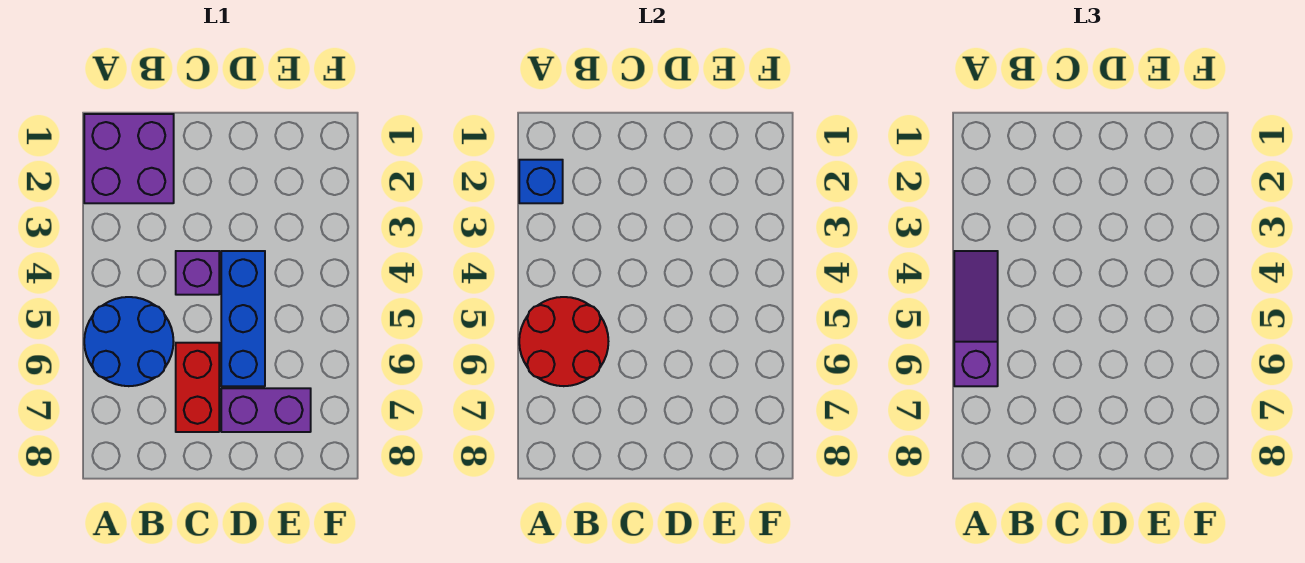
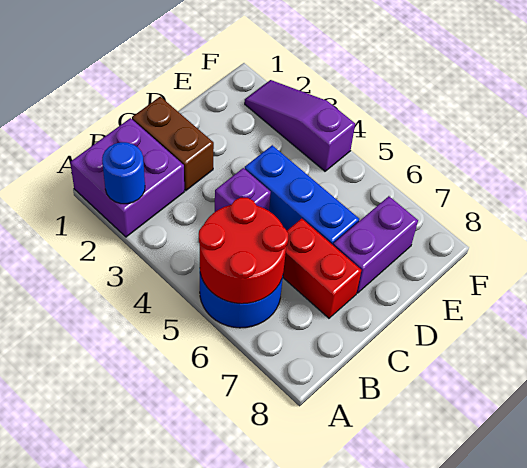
blue 1x1 brick [519,160,563,203] -> blue 1x1 round brick [102,142,145,204]
purple 1x3 slope [954,251,998,386] -> purple 1x3 slope moved to [245,80,355,171]
none -> brown 1x2 brick [132,97,214,191]

